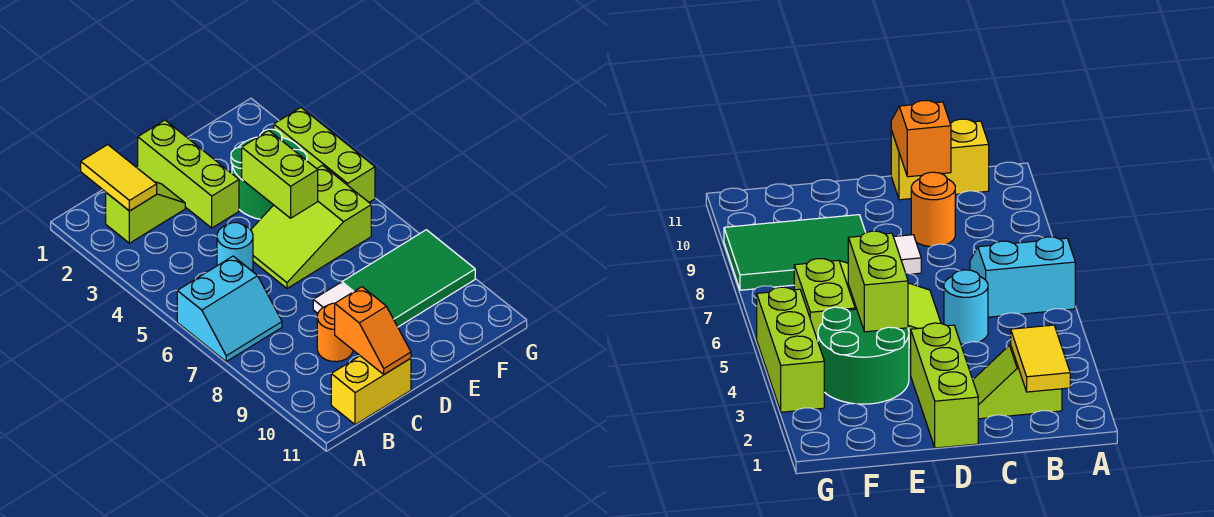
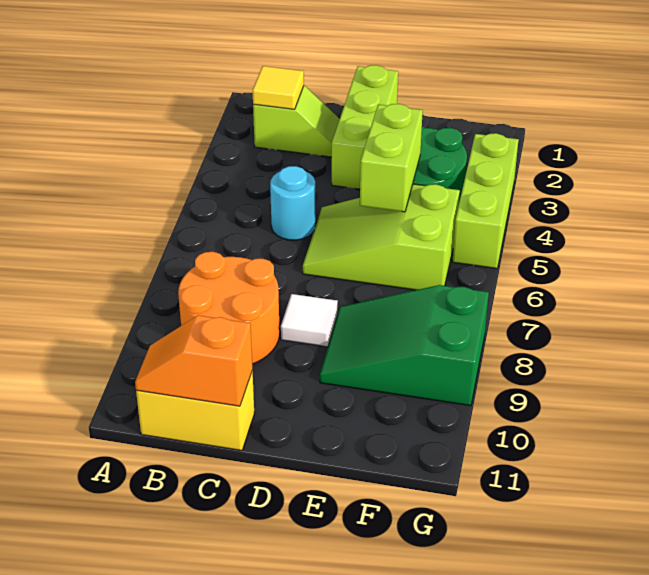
cyan 2x2 slope [177,256,282,362] -> none
yellow 1x2 tile [81,145,157,211] -> yellow 1x1 tile [253,66,304,109]
orange 1x1 round brick [317,303,353,362] -> orange 2x2 round brick [178,252,280,364]
orange 1x2 slope [335,287,411,374] -> orange 1x2 slope turned to [135,315,252,406]
green 2x3 tile [342,230,475,327] -> green 2x3 slope [320,285,489,406]

